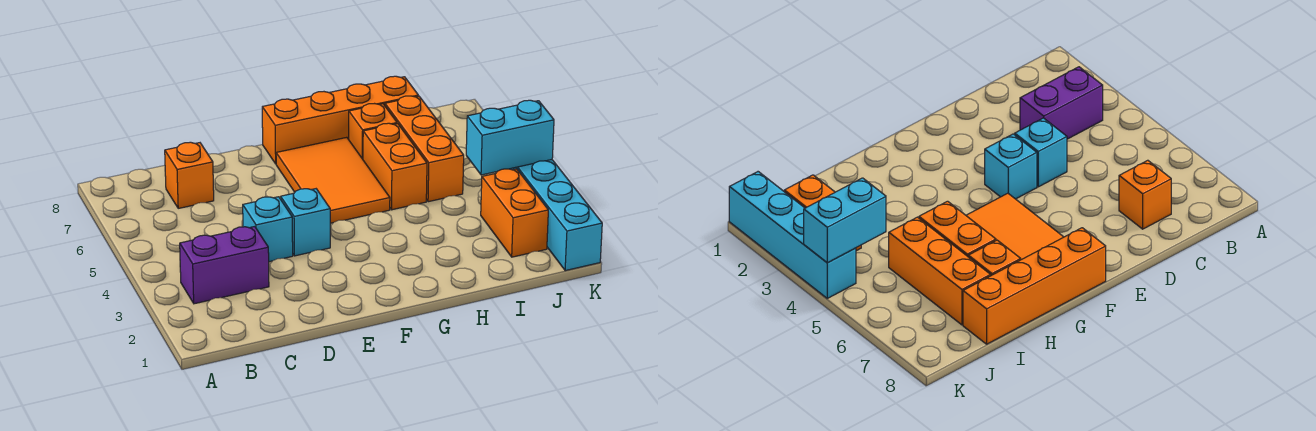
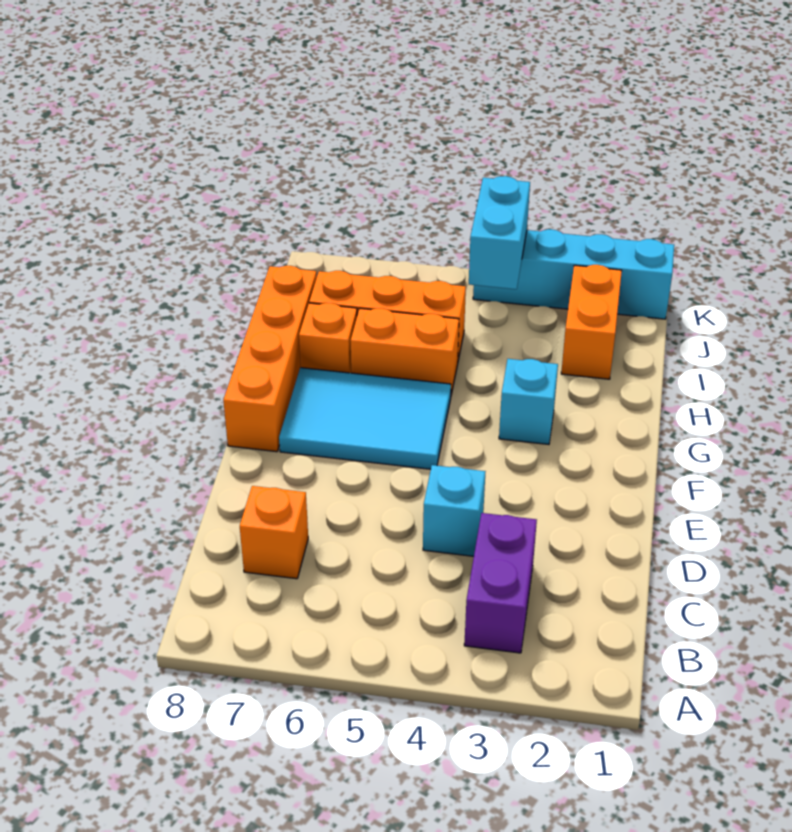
cyan 1x1 brick [281,189,330,256] -> cyan 1x1 brick moved to [499,359,558,444]
orange 2x3 tile [276,137,390,223] -> cyan 2x3 tile [279,368,451,469]
orange 1x2 brick [481,169,548,257] -> orange 1x2 brick turned to [561,265,622,379]

